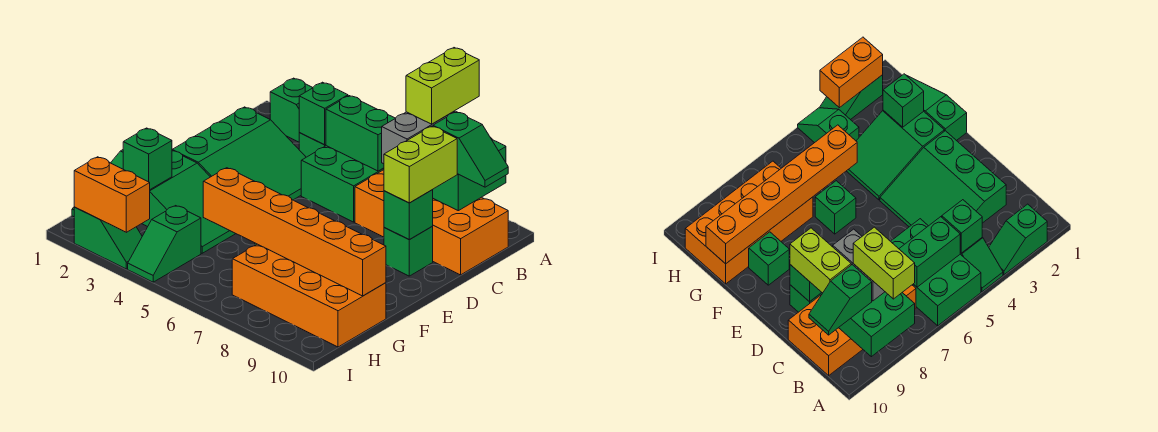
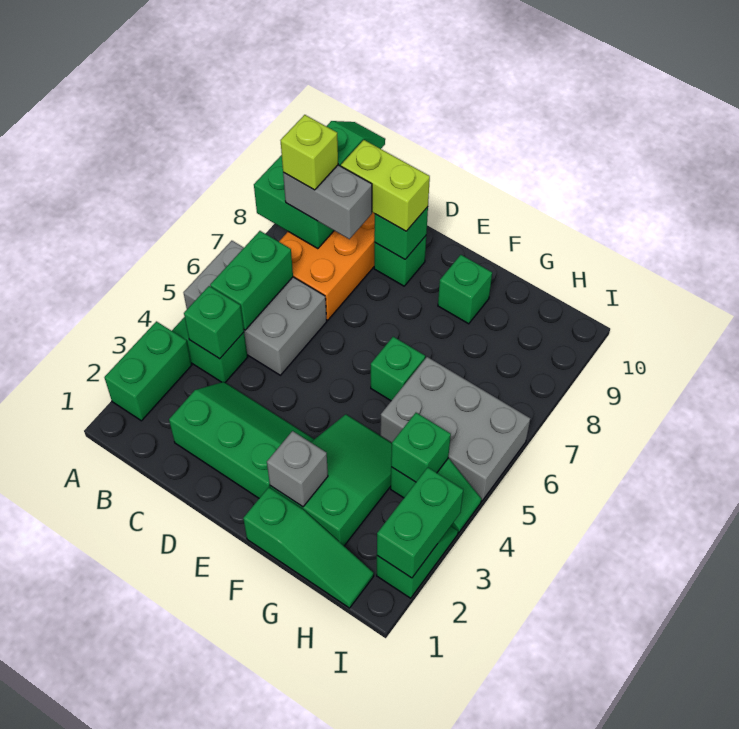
green 1x2 slope [270,78,313,142] -> green 1x2 brick [105,321,192,421]
green 2x3 brick [301,146,384,222] -> grey 2x3 brick [184,241,327,375]
lime 1x2 brick [406,48,479,124] -> lime 1x1 brick [280,115,338,190]
green 3x3 slope [172,107,306,200] -> green 2x3 slope [169,382,314,498]
none -> grey 1x1 brick [267,431,328,507]
green 1x1 brick [123,128,172,189] -> green 1x1 brick moved to [391,413,451,482]
none -> grey 2x3 brick [380,357,530,501]
orange 1x6 brick [203,168,386,296] -> none
orange 2x4 brick [232,244,386,347] -> none
orange 1x2 brick [74,157,150,232] -> green 1x2 brick [377,468,463,578]

